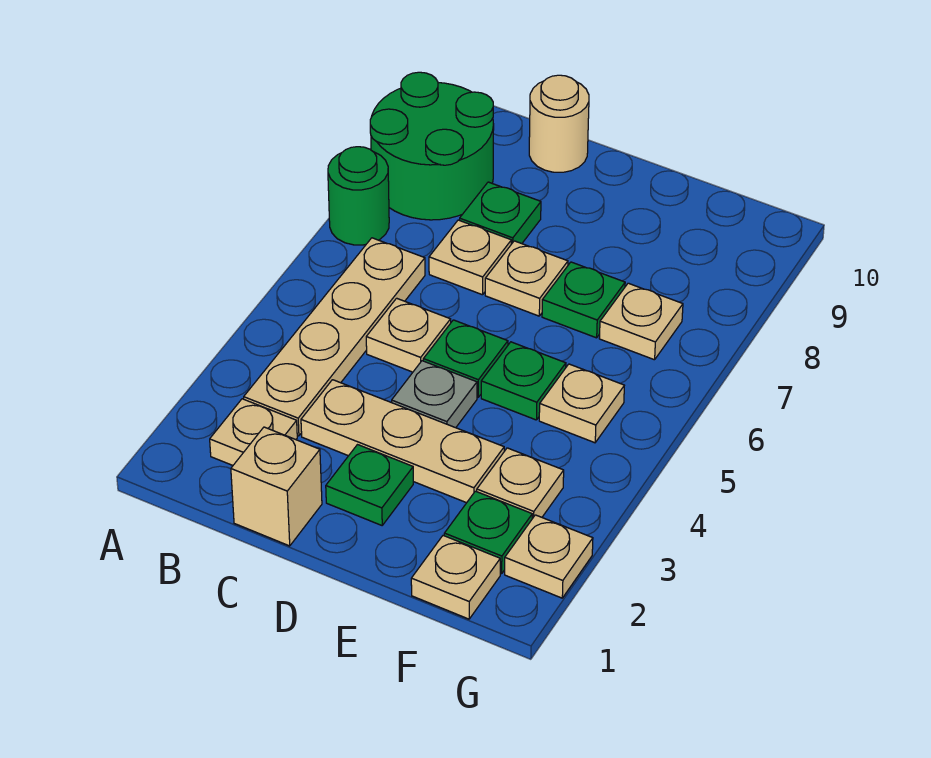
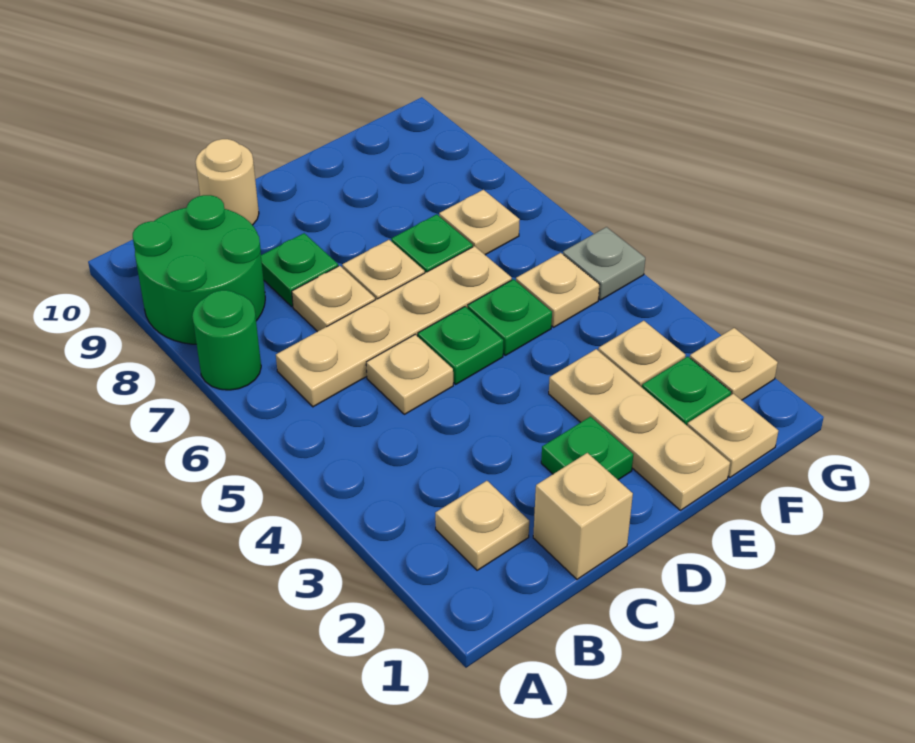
tan 1x4 plate [244,238,425,436] -> tan 1x4 plate turned to [276,246,512,407]
tan 1x3 plate [301,380,504,503] -> tan 1x3 plate turned to [549,349,730,510]
grey 1x1 plate [392,361,477,428] -> grey 1x1 plate moved to [563,227,645,300]

